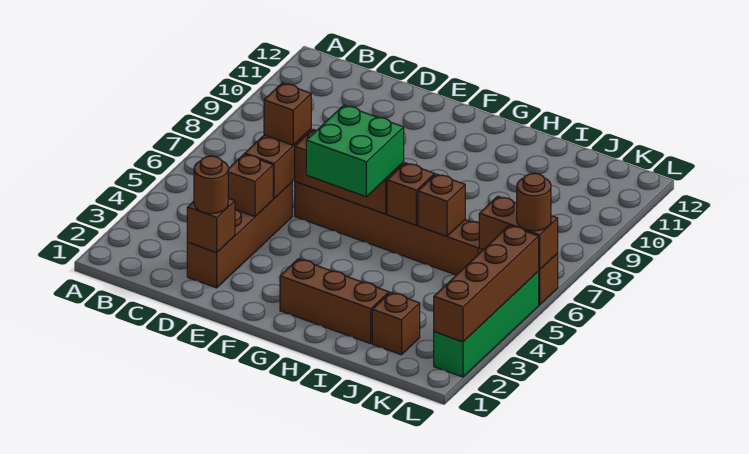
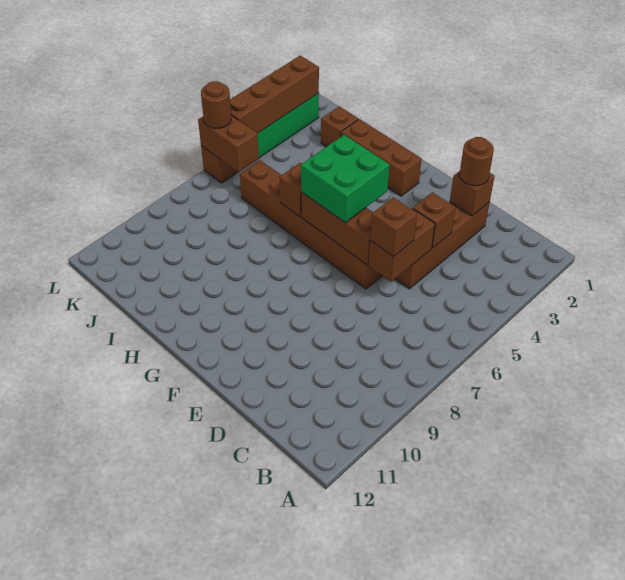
brown 1x1 brick [418,174,465,236] -> none

